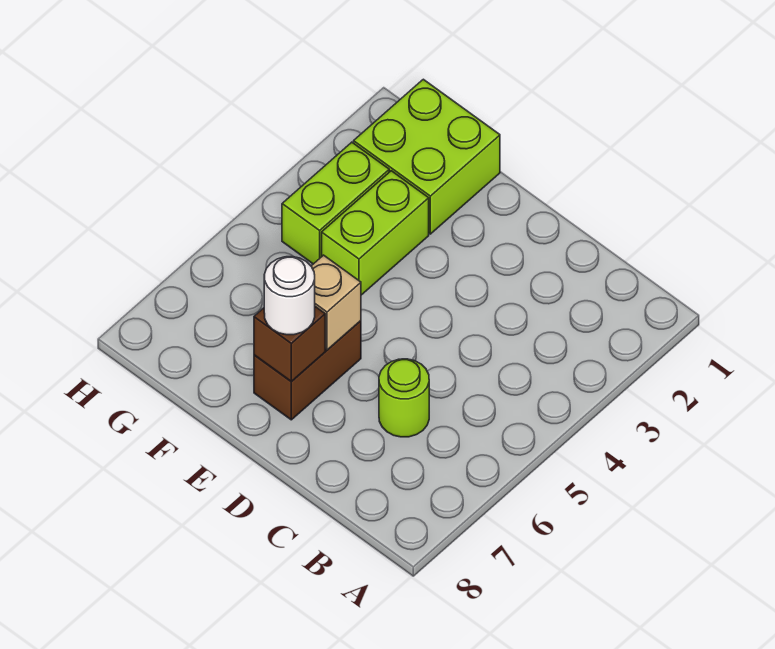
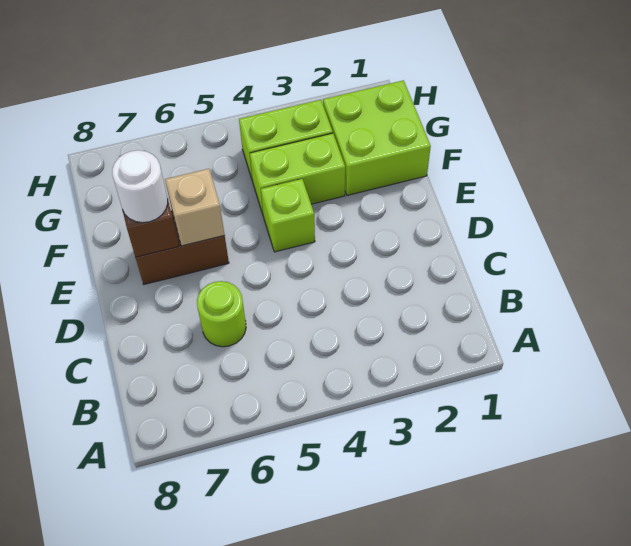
none -> lime 1x1 brick [261,179,315,252]

